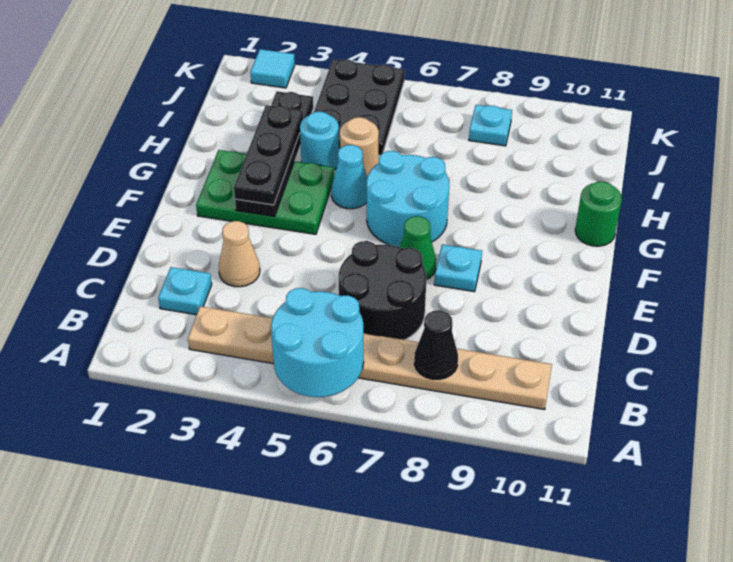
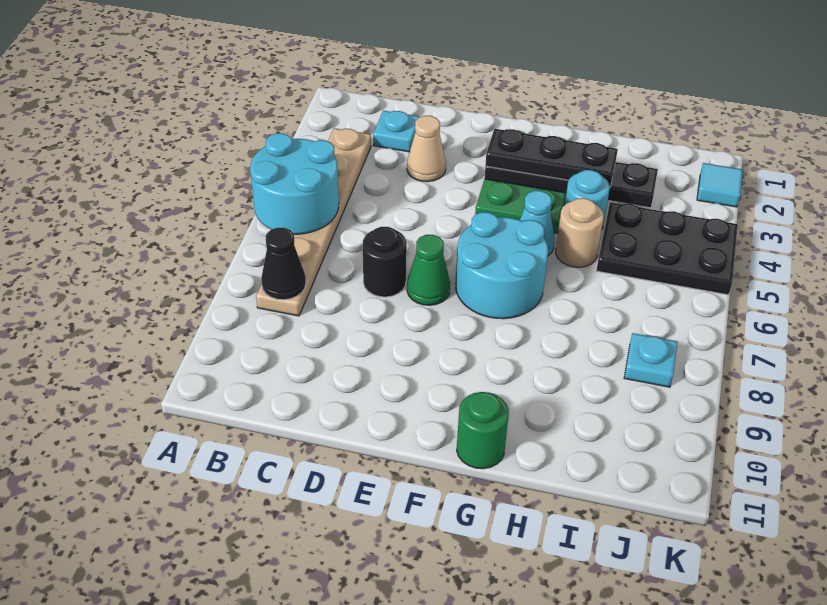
tan 1x8 plate [188,306,552,409] -> tan 1x6 plate [256,128,371,316]
black 2x2 round brick [339,241,427,340] -> black 1x1 round brick [363,227,407,297]
cyan 1x1 plate [434,244,482,292] -> none

